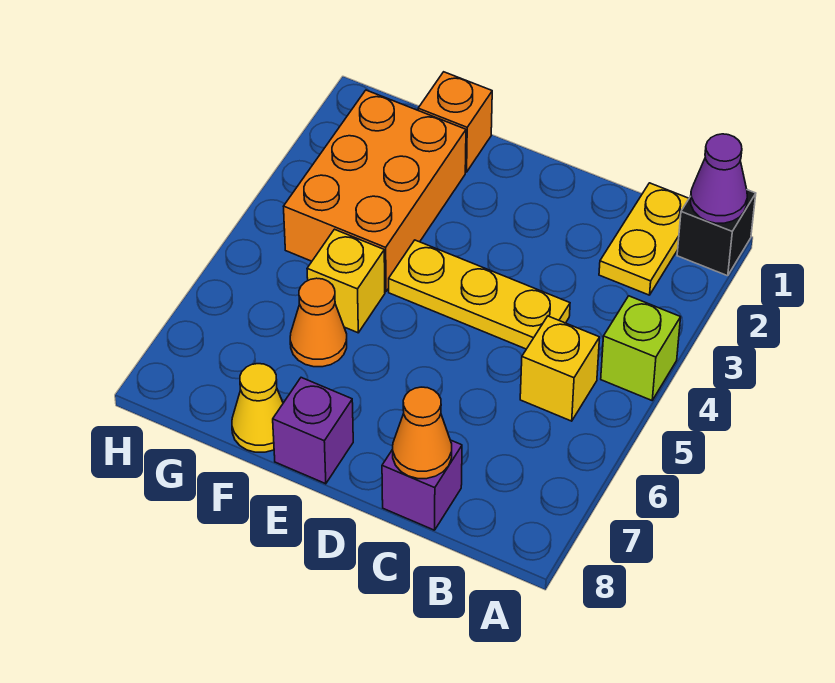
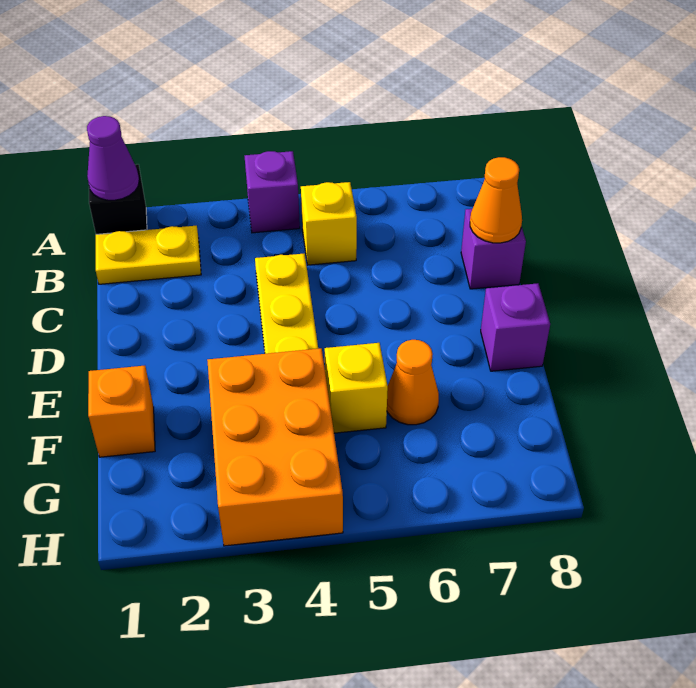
lime 1x1 brick [601,296,681,400] -> purple 1x1 brick [245,151,300,233]
orange 2x3 brick [283,90,466,292] -> orange 2x3 brick turned to [207,348,343,546]
yellow 1x1 cone [232,364,283,452] -> none

